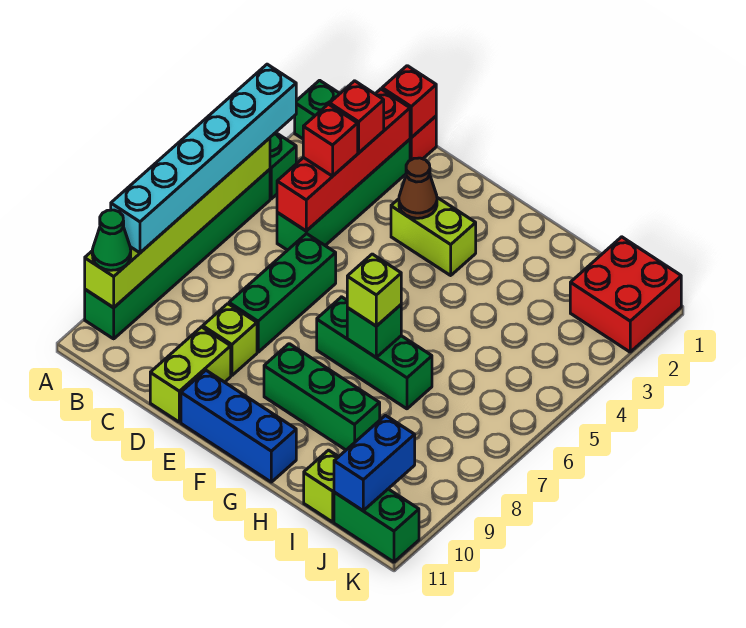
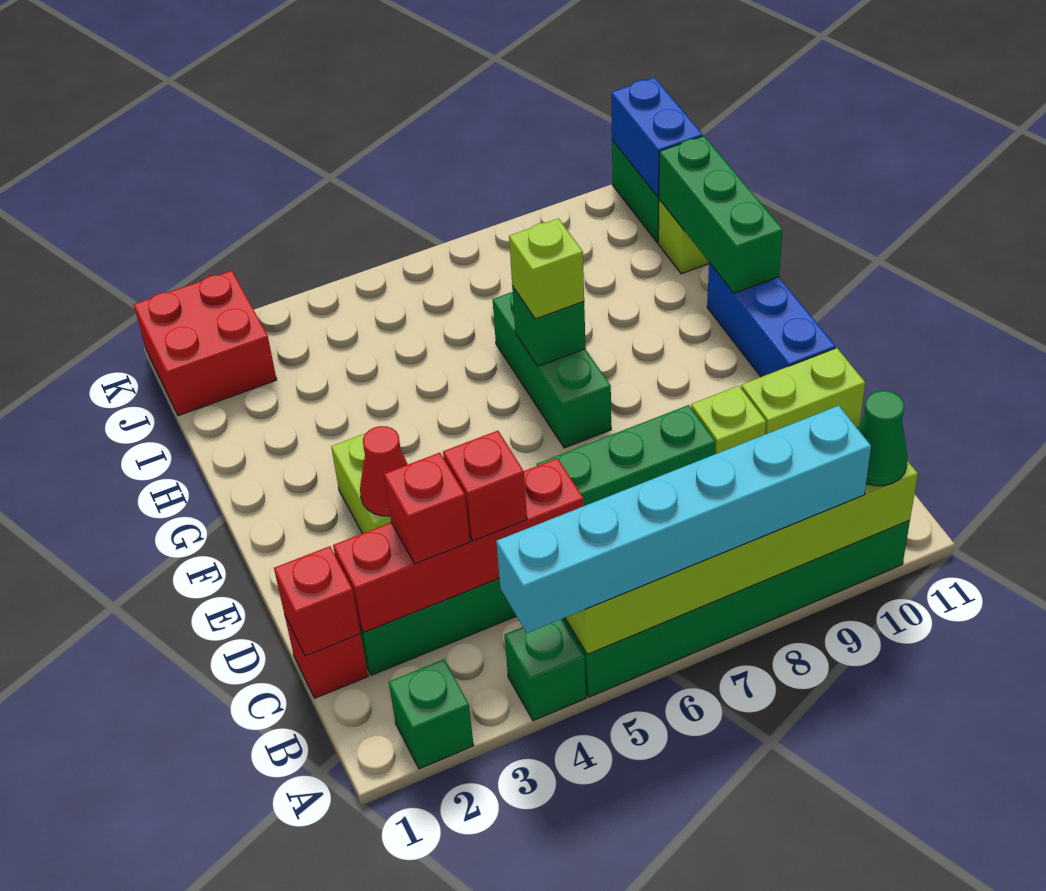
brown 1x1 cone [399,158,437,218] -> red 1x1 cone [360,426,408,516]
green 1x3 brick [264,344,380,450] -> green 1x3 brick moved to [659,136,783,293]
blue 1x2 brick [334,415,415,510] -> blue 1x2 brick turned to [611,78,703,197]

